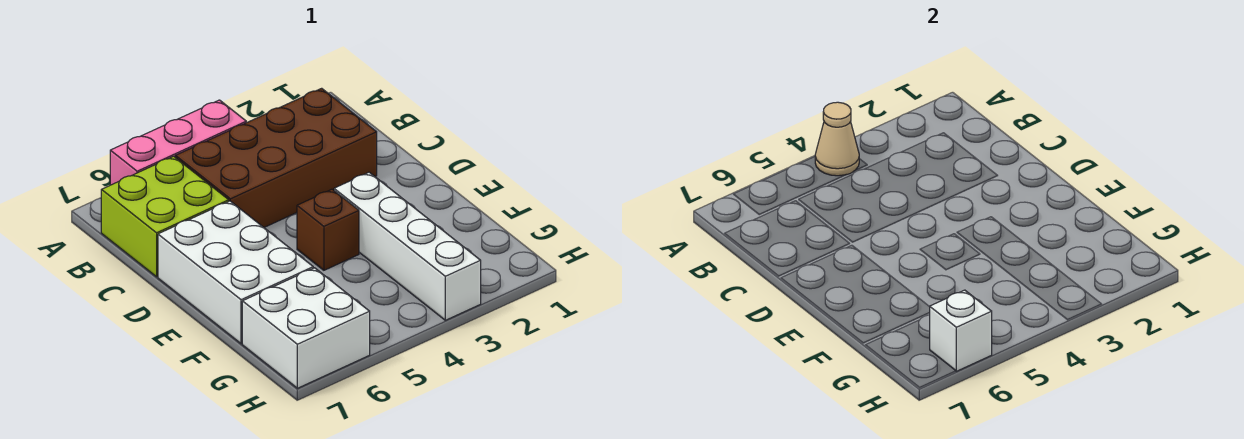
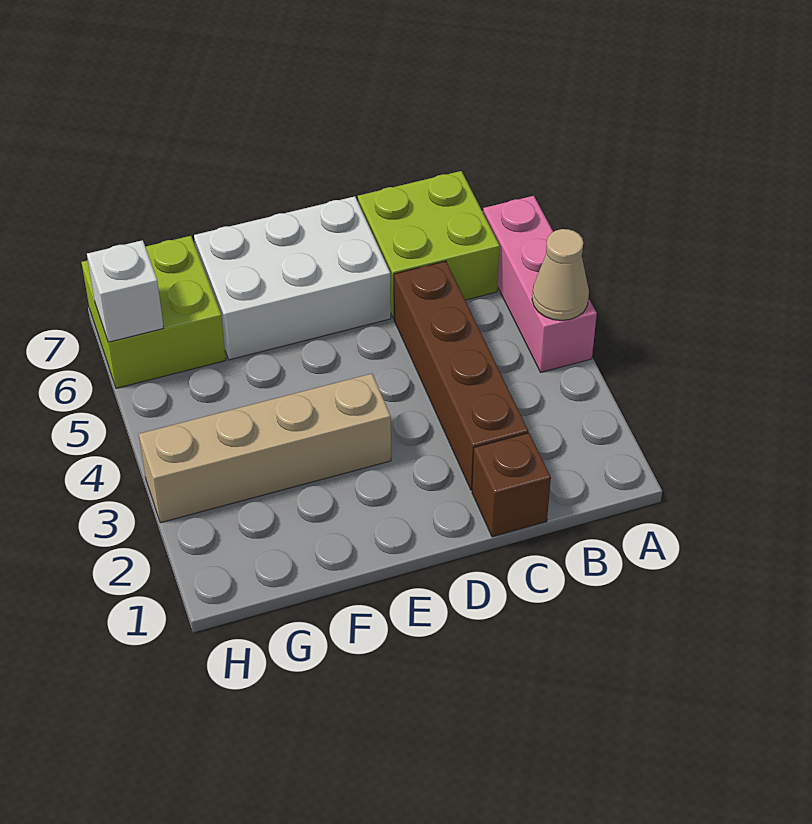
brown 2x4 brick [175,88,377,227] -> brown 1x4 brick [394,261,528,490]
white 1x4 brick [334,172,481,320] -> tan 1x4 brick [139,374,391,523]
brown 1x1 brick [297,189,359,270] -> brown 1x1 brick moved to [472,433,551,537]
white 2x2 brick [242,268,370,388] -> lime 2x2 brick [81,236,226,388]

